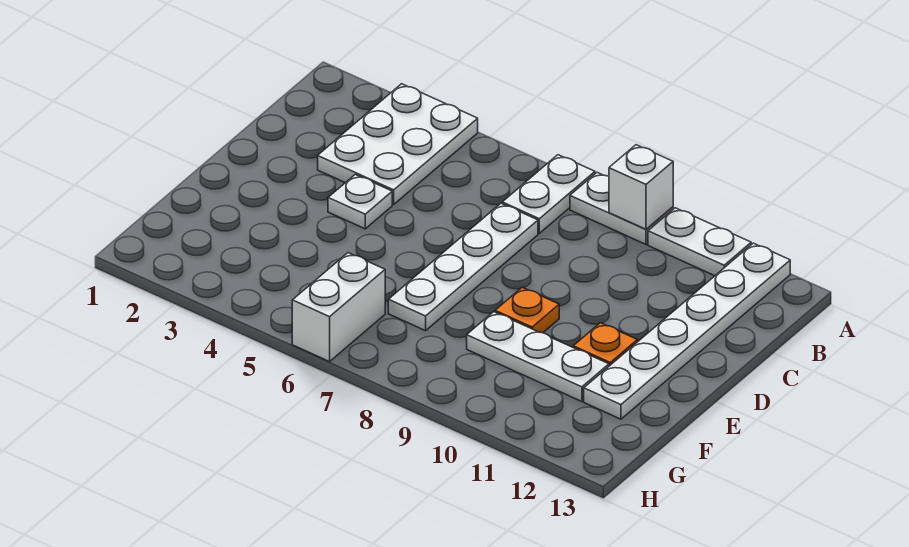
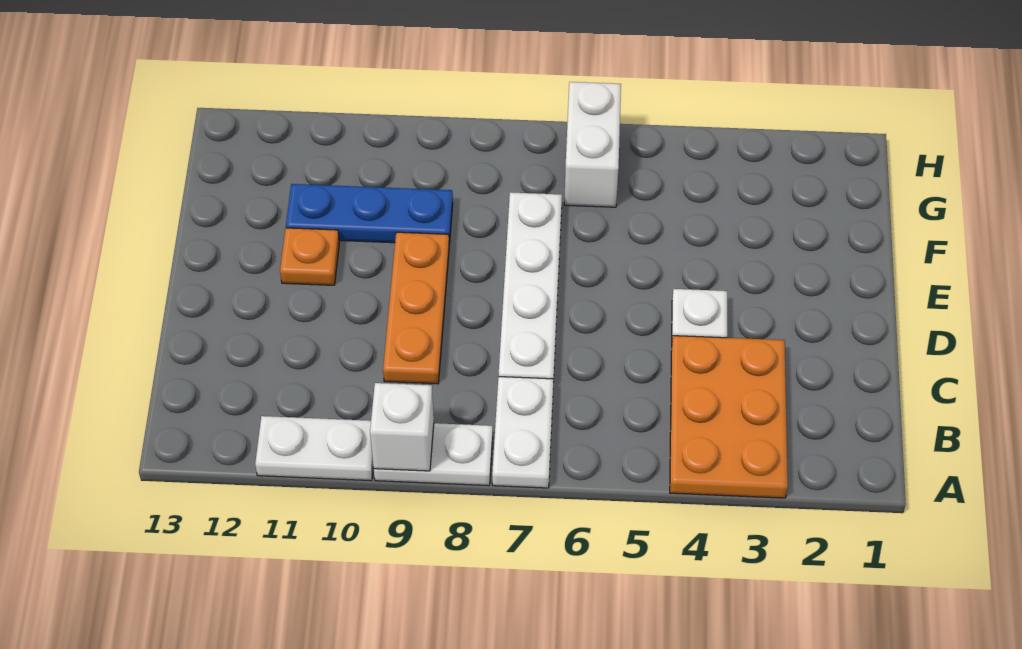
white 2x3 plate [318,84,478,204] -> orange 2x3 plate [670,336,788,498]
white 1x6 plate [584,243,790,419] -> none
orange 1x1 plate [495,287,559,333] -> orange 1x3 plate [383,232,449,384]
white 1x3 plate [467,312,609,402] -> blue 1x3 plate [286,184,453,245]

